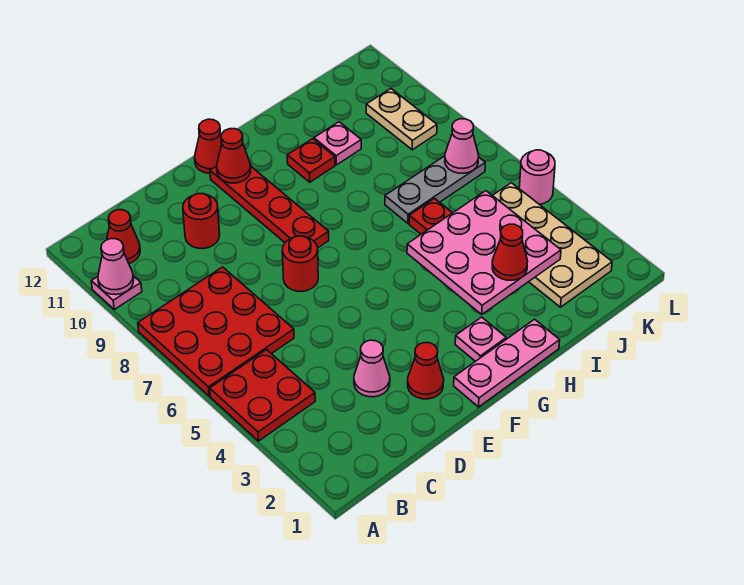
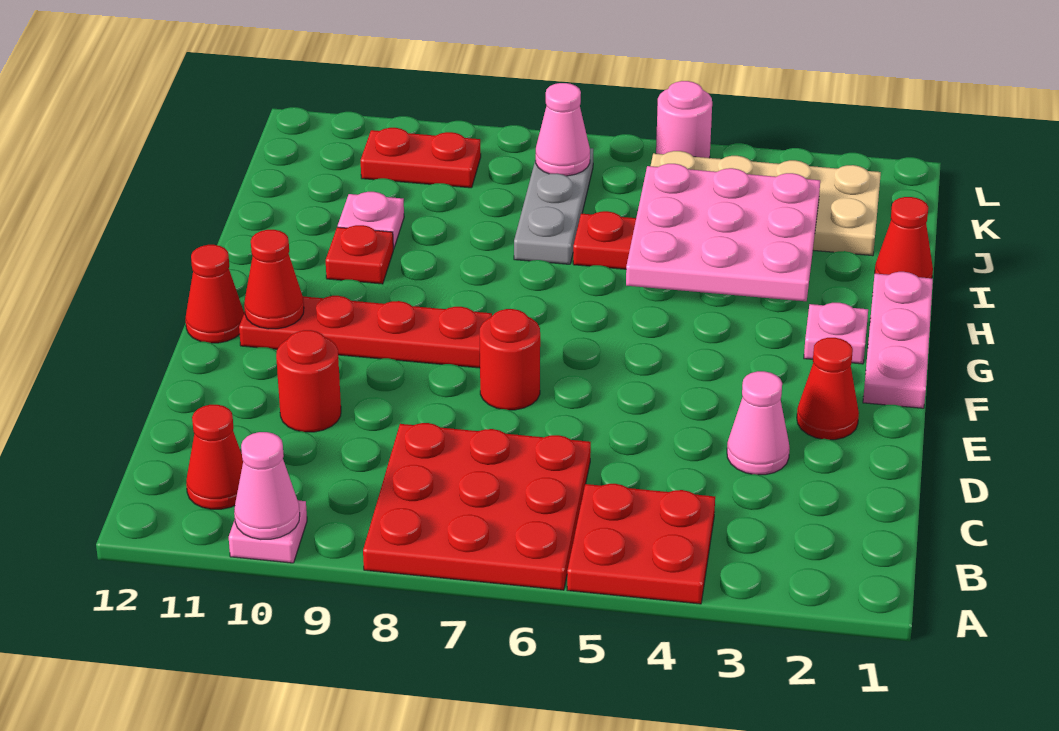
red 1x1 cone [492,224,528,280] -> red 1x1 cone moved to [875,197,933,278]
tan 1x2 plate [366,89,437,150] -> red 1x2 plate [361,128,481,188]

